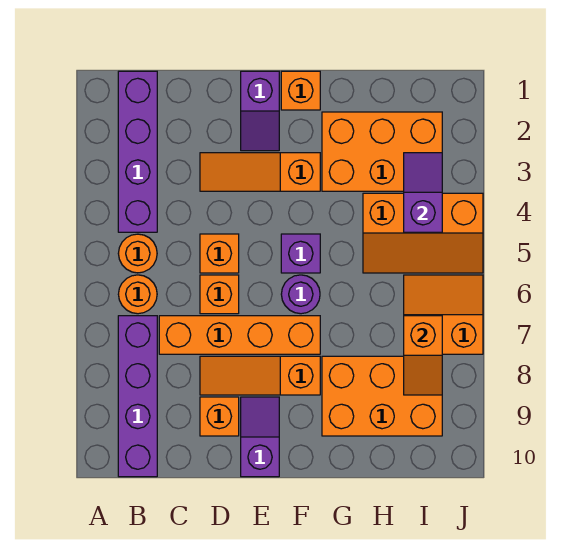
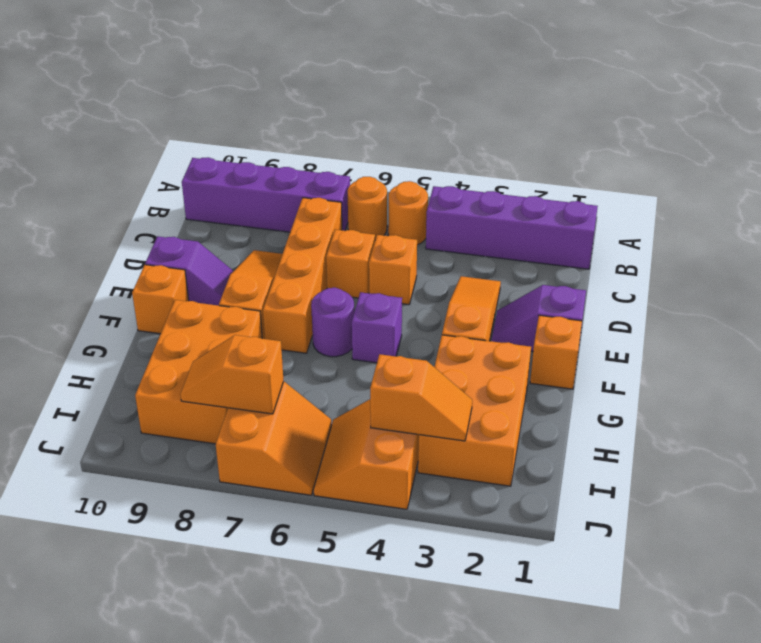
orange 1x1 brick [200,397,239,436] -> orange 1x1 brick moved to [132,265,189,334]
orange 2x3 slope [363,193,483,273] -> orange 2x2 slope [314,399,419,509]
purple 1x2 slope [404,153,442,232] -> orange 1x2 slope [370,354,472,441]

